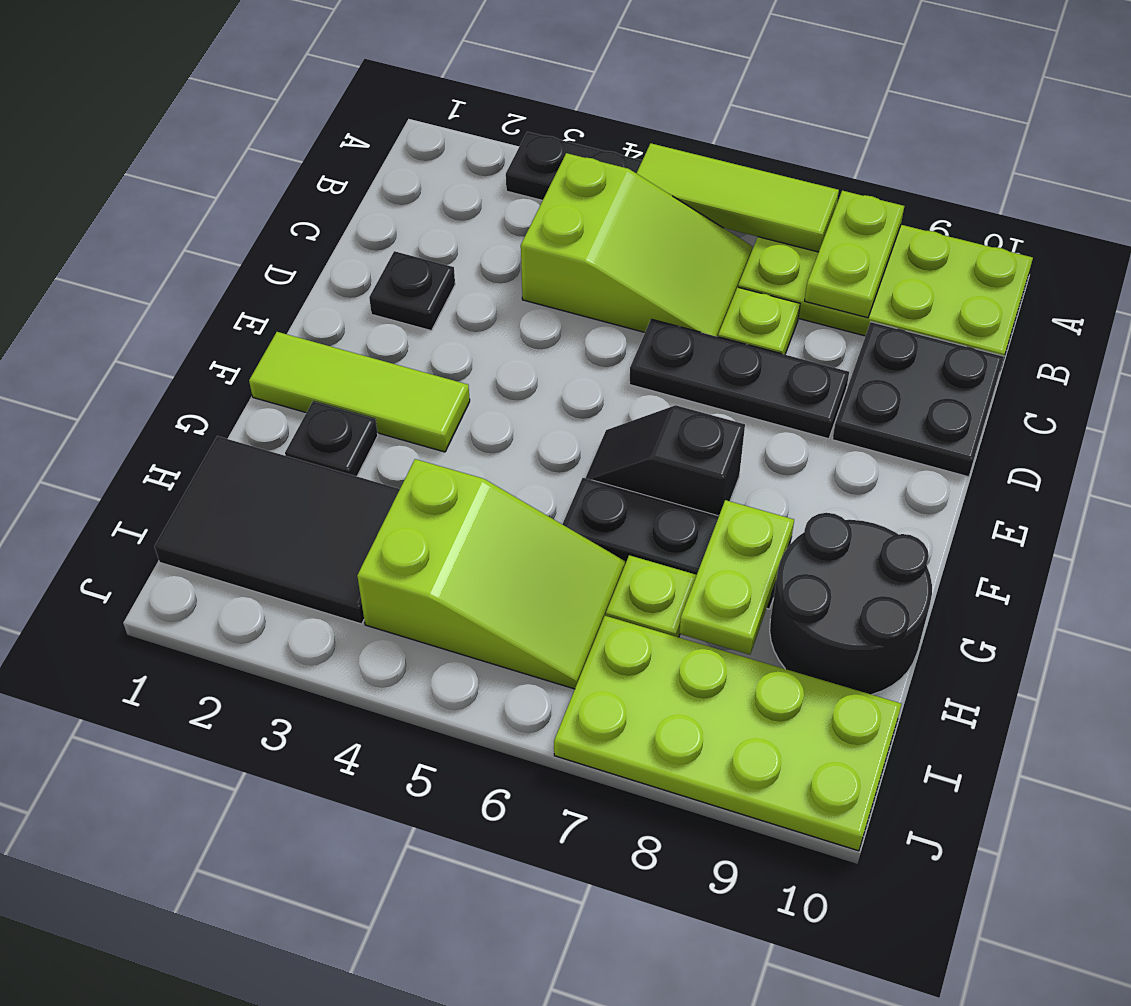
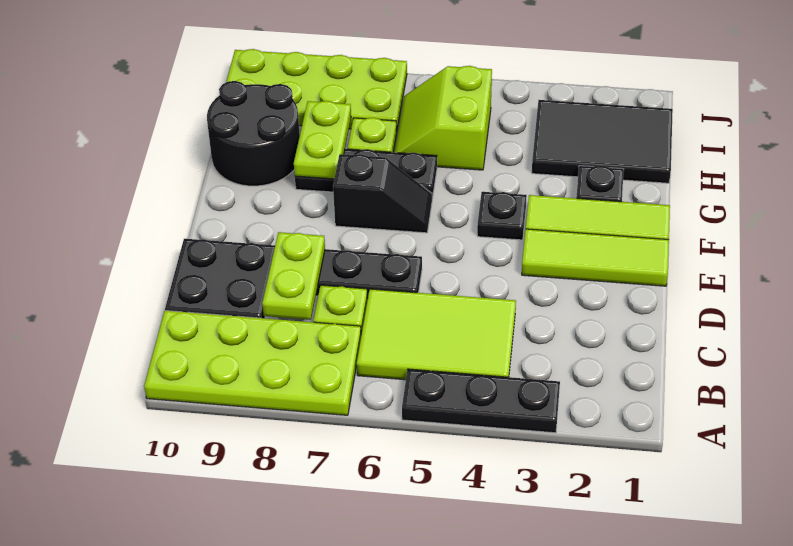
lime 1x3 tile [637,143,839,252] -> lime 1x3 tile moved to [522,229,669,286]
lime 1x2 plate [805,191,904,318] -> lime 1x2 plate moved to [262,232,325,320]
lime 2x3 slope [521,153,753,337] -> lime 2x3 tile [357,289,516,380]
black 1x1 plate [369,251,455,331] -> black 1x1 plate moved to [477,192,527,240]
lime 2x3 slope [357,459,625,689] -> lime 2x2 slope [394,66,492,170]

